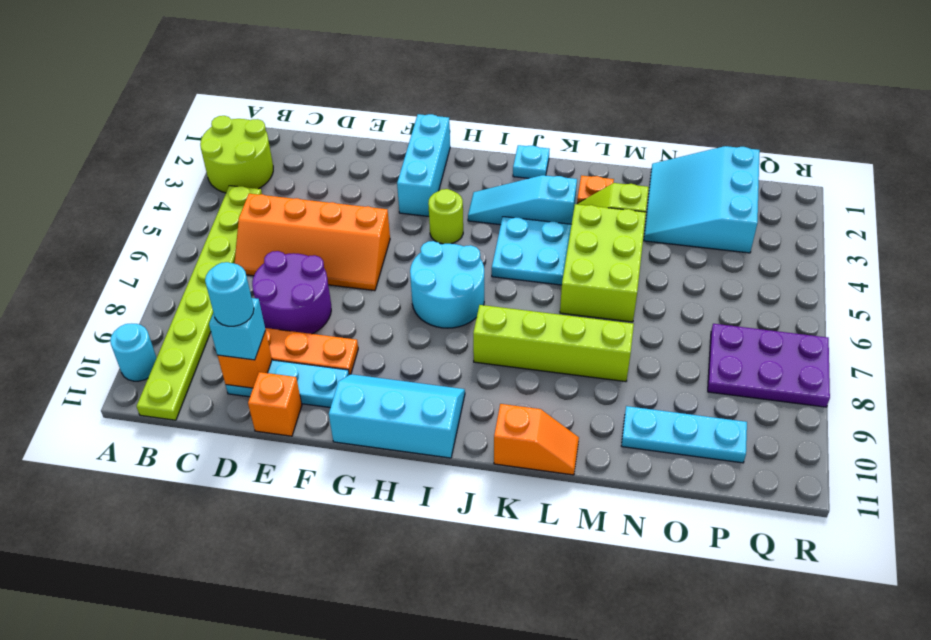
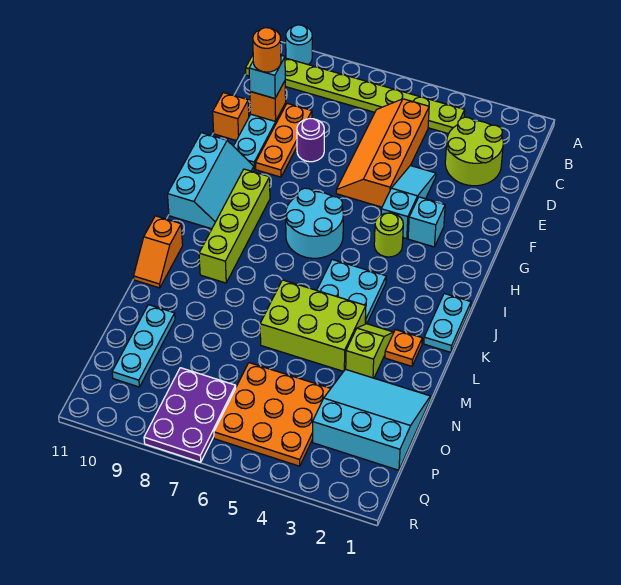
lime 2x2 round brick [200,116,273,193] -> lime 2x2 round brick moved to [445,117,503,186]
purple 2x2 round brick [252,251,331,334] -> purple 1x1 round brick [297,119,324,162]
cyan 1x1 round brick [205,262,254,326] -> orange 1x1 round brick [253,28,281,72]
cyan 1x3 brick [397,114,450,216] -> cyan 1x1 brick [408,197,445,247]
cyan 1x3 slope [468,175,577,225] -> cyan 1x3 slope moved to [381,166,436,239]
cyan 1x1 plate [513,145,550,178] -> cyan 1x2 plate [424,294,471,352]
lime 1x4 brick [473,305,634,382] -> lime 1x4 brick moved to [199,169,270,283]
none -> orange 3x3 plate [214,363,331,466]

